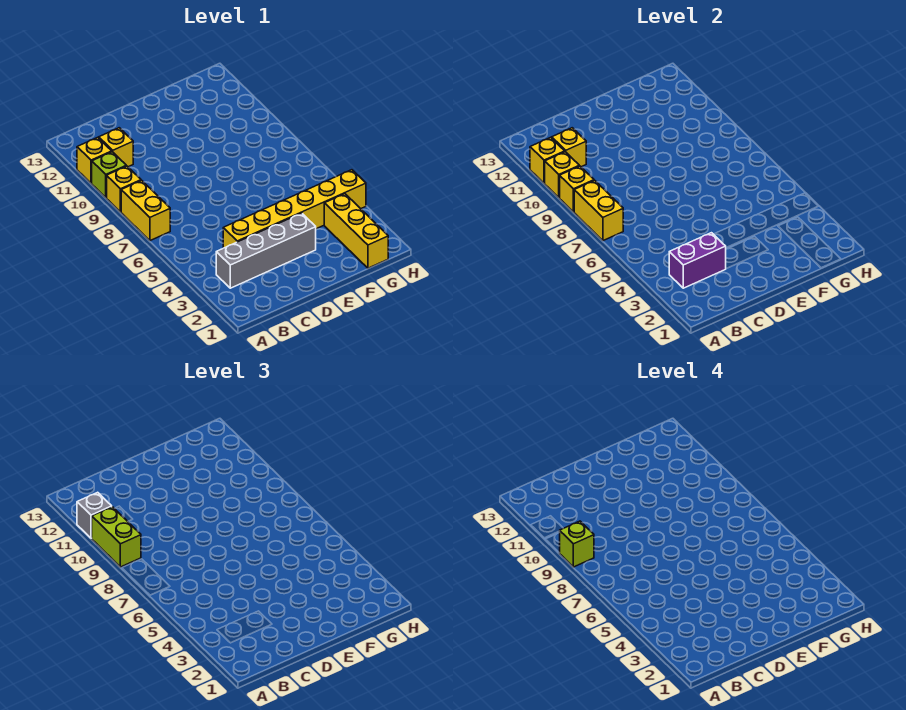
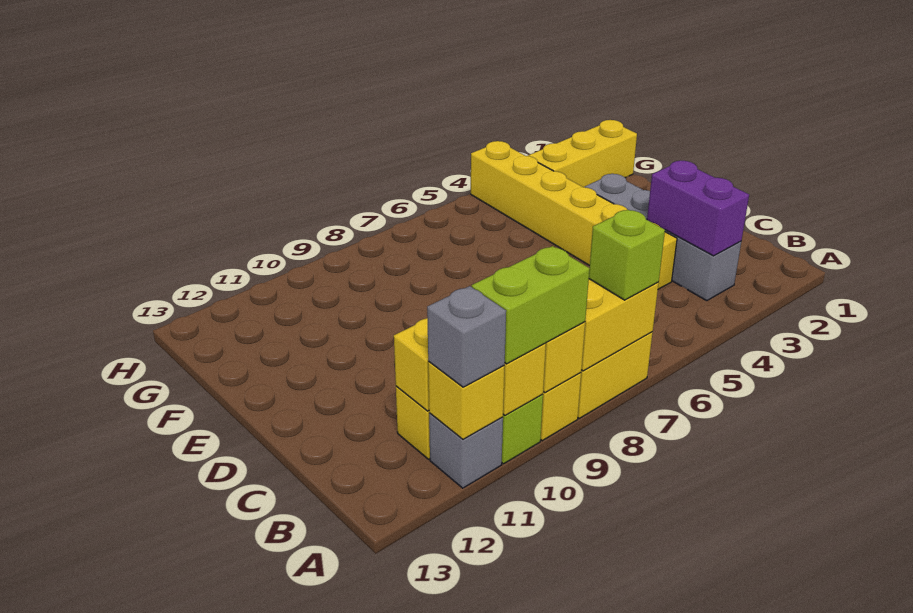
lime 1x1 brick [560,521,594,567] -> lime 1x1 brick moved to [589,210,665,300]
yellow 1x1 brick [77,137,112,183] -> grey 1x1 brick [429,413,503,488]

